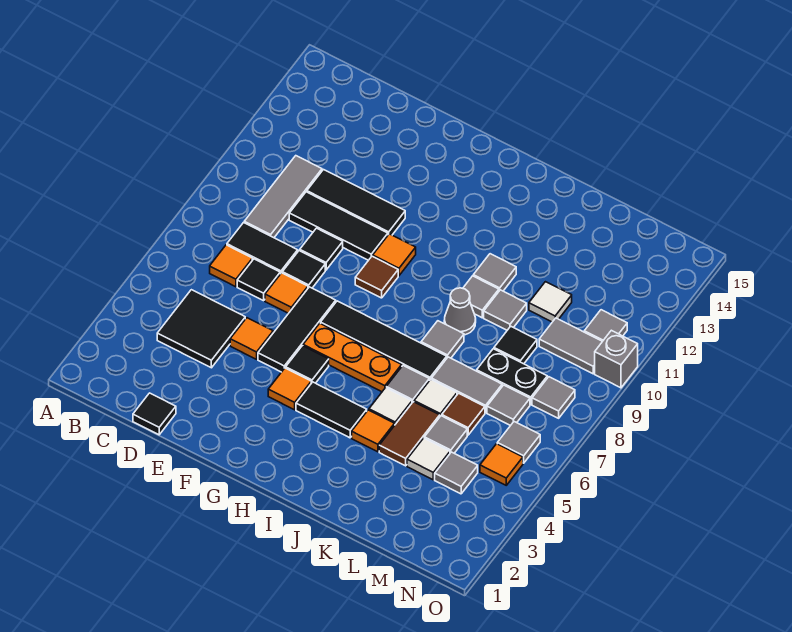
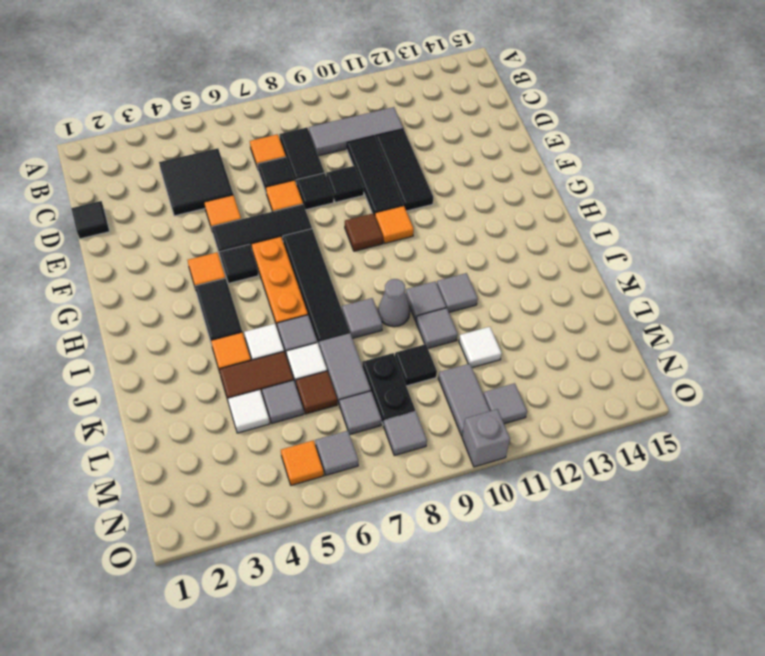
grey 1x1 tile [435,452,478,494] -> none

